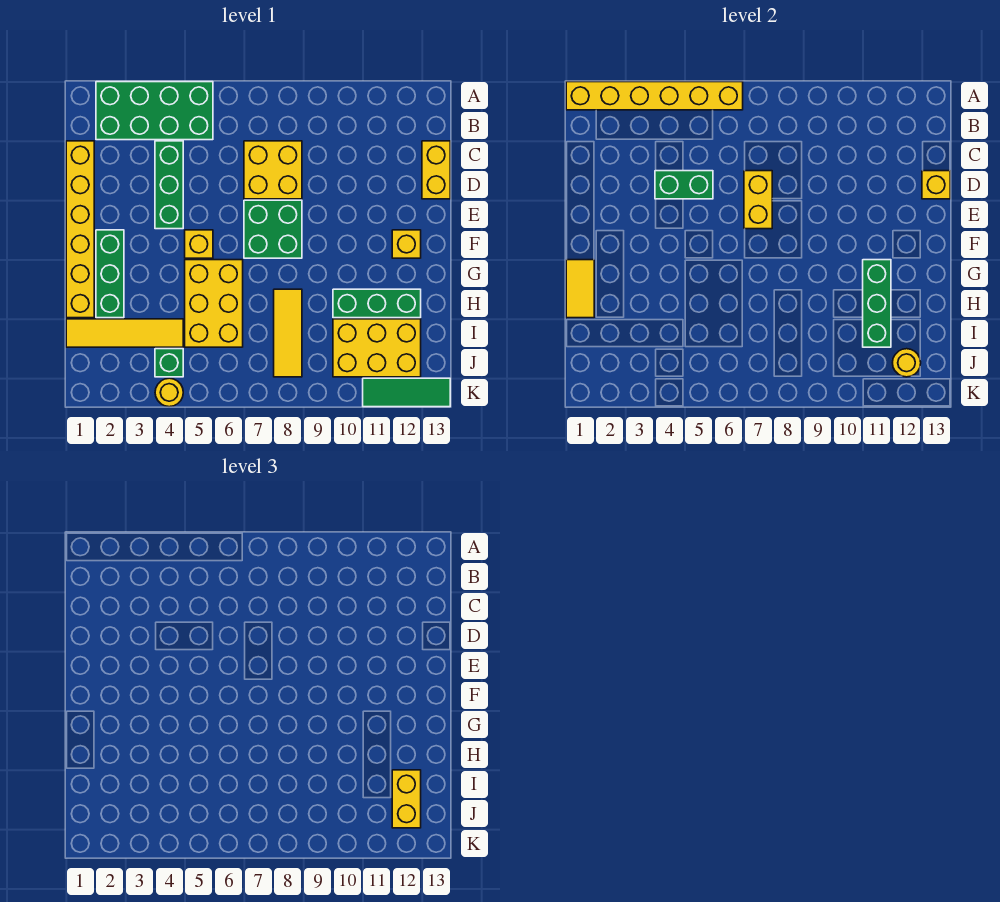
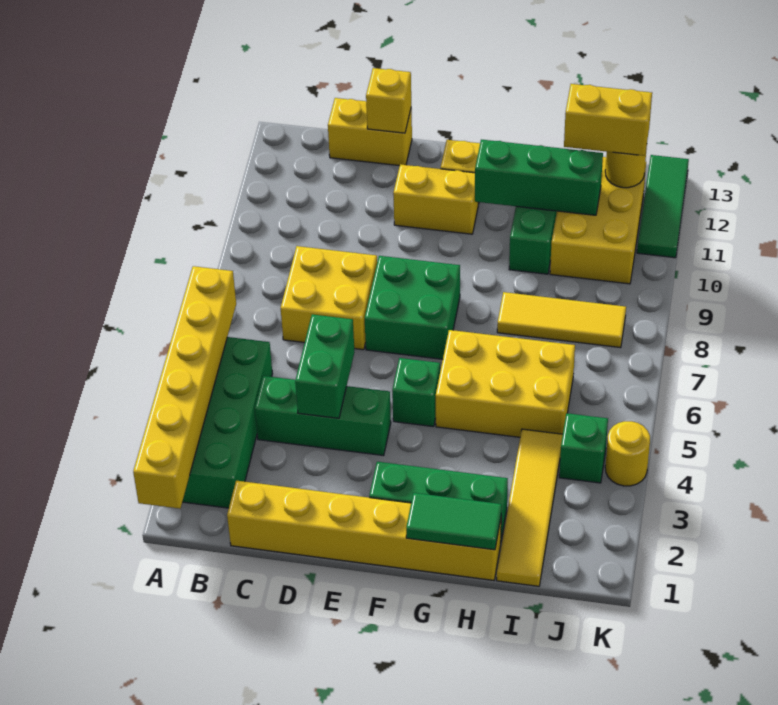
yellow 1x2 brick [744,171,772,229] -> yellow 1x2 brick moved to [393,164,478,234]
yellow 1x1 brick [185,230,213,258] -> green 1x1 brick [392,358,440,427]
yellow 1x2 tile [566,260,594,318] -> green 1x2 tile [406,493,502,550]

